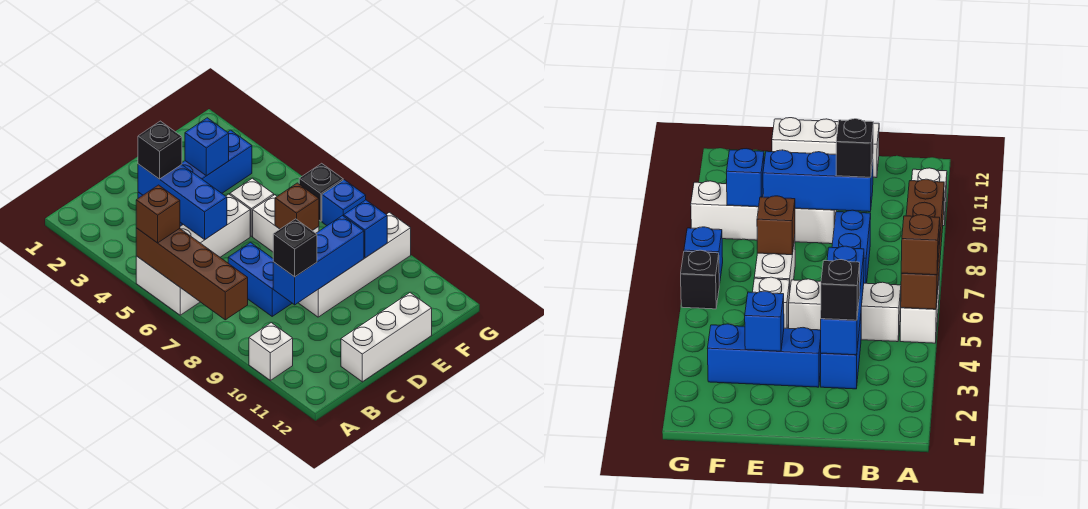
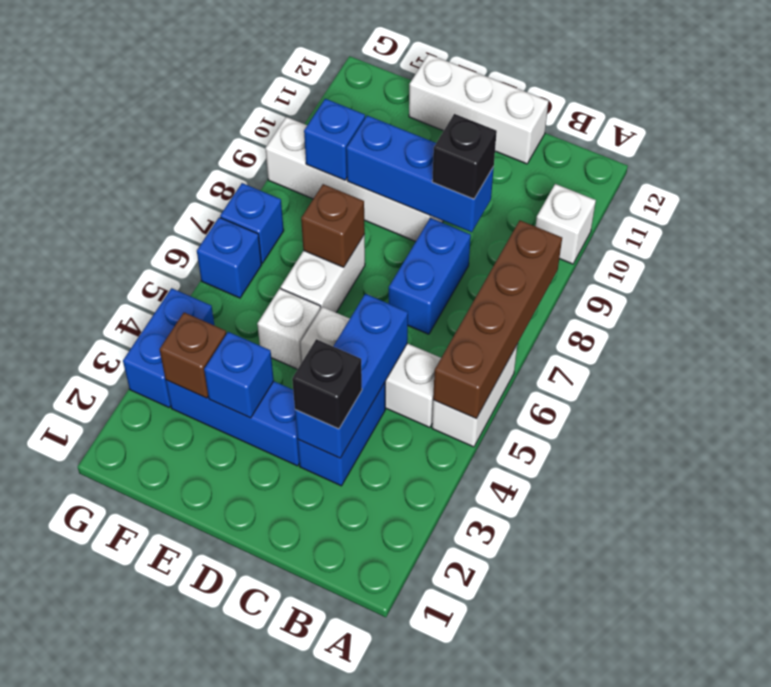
brown 1x1 brick [136,185,180,243] -> brown 1x1 brick moved to [160,313,226,398]
none -> blue 1x2 brick [123,288,214,407]
black 1x1 brick [299,163,343,221] -> blue 1x1 brick [197,217,262,298]

